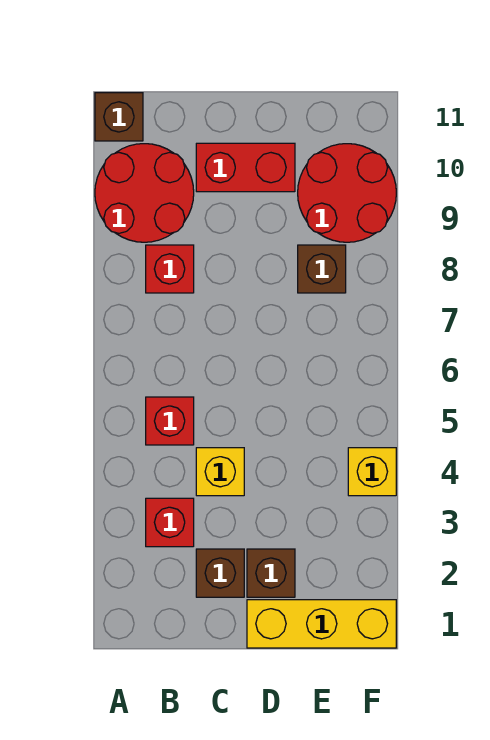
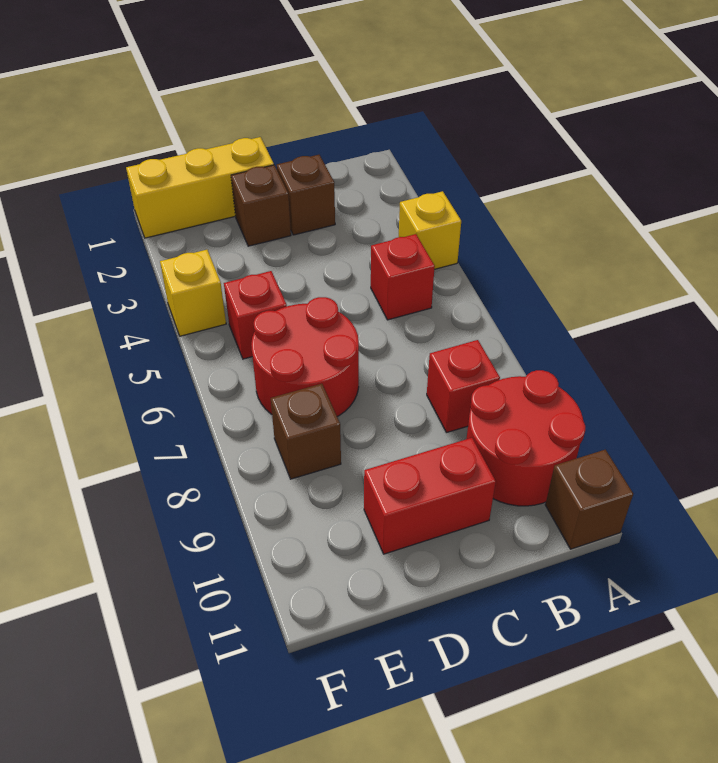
red 1x1 brick [146,498,194,547] -> red 1x1 brick moved to [224,271,287,359]
yellow 1x1 brick [196,448,244,496] -> yellow 1x1 brick moved to [399,191,461,269]
red 2x2 round brick [298,144,396,242] -> red 2x2 round brick moved to [251,297,359,417]

